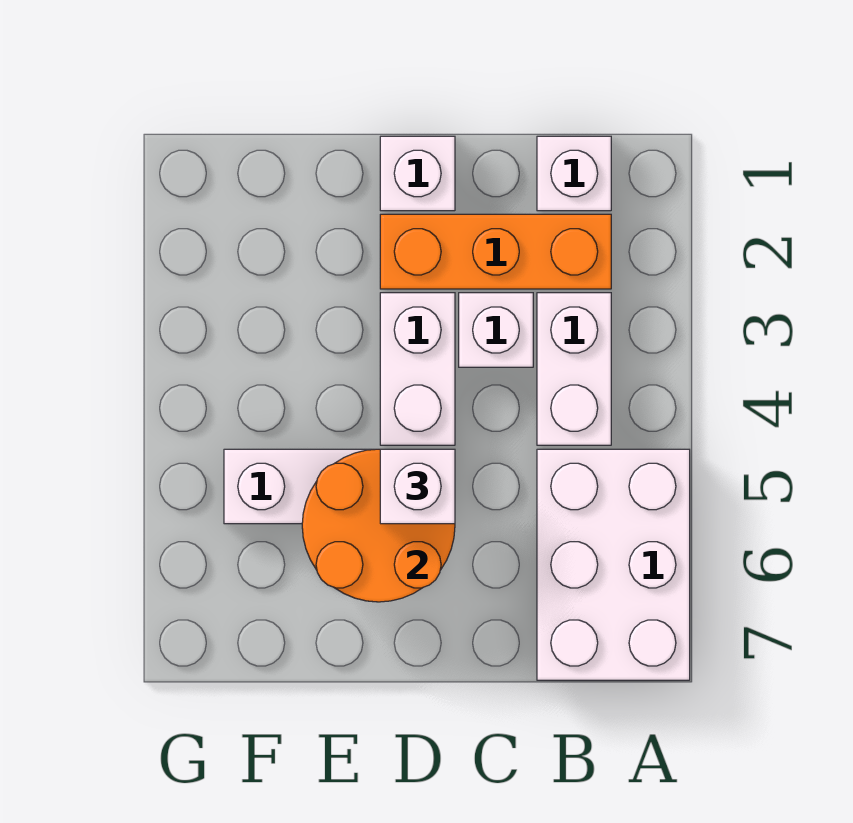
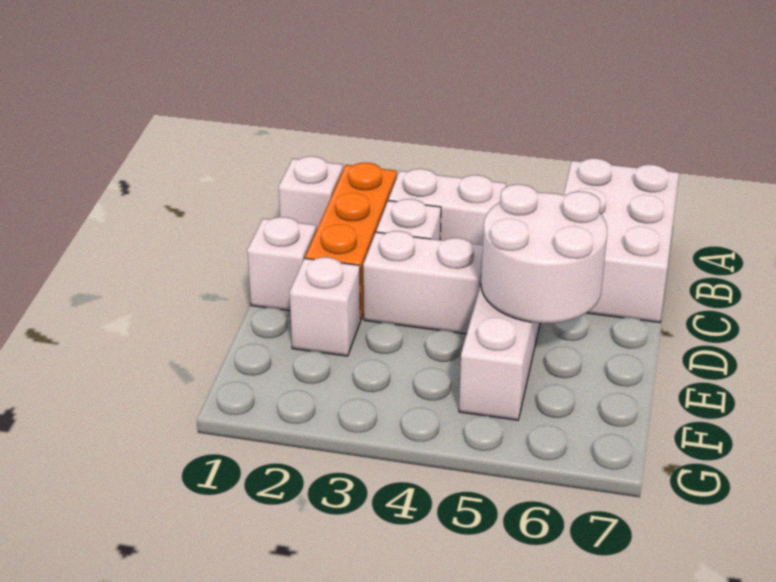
white 2x3 brick [537,449,690,680] -> white 2x3 brick turned to [564,158,679,322]
orange 2x2 round brick [302,449,455,602] -> white 2x2 round brick [481,184,607,323]
white 1x1 brick [380,449,455,524] -> white 1x1 brick moved to [290,257,361,356]

